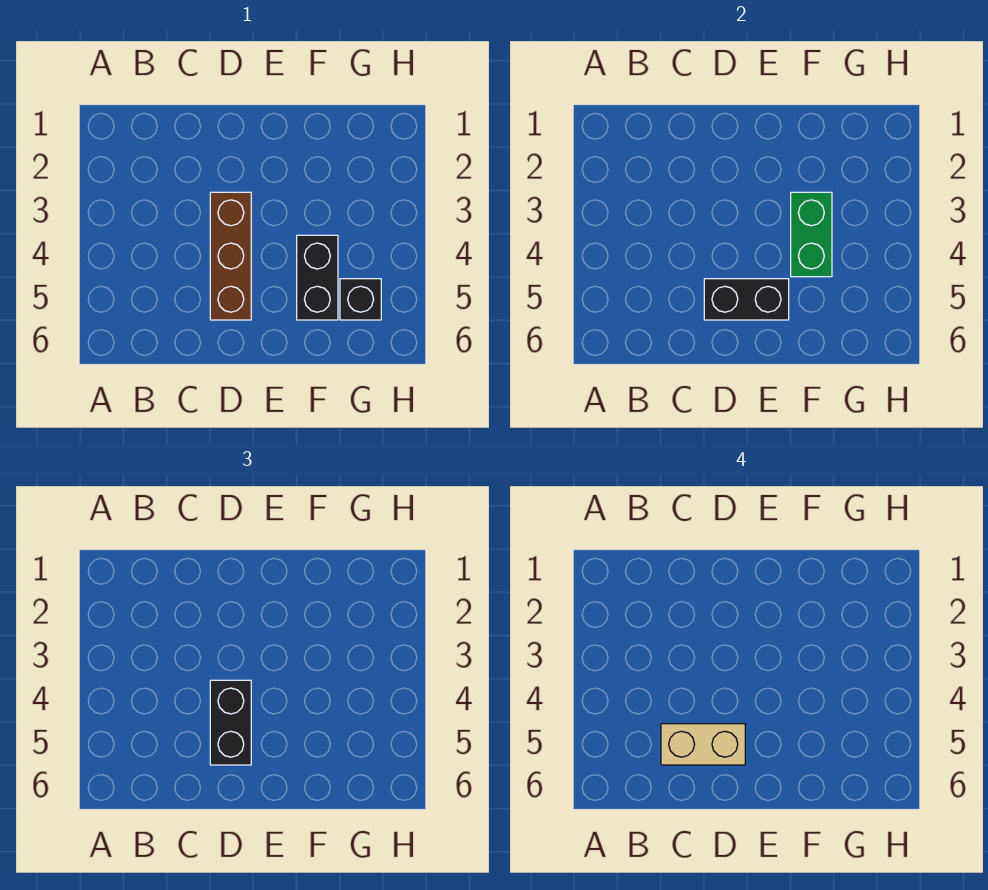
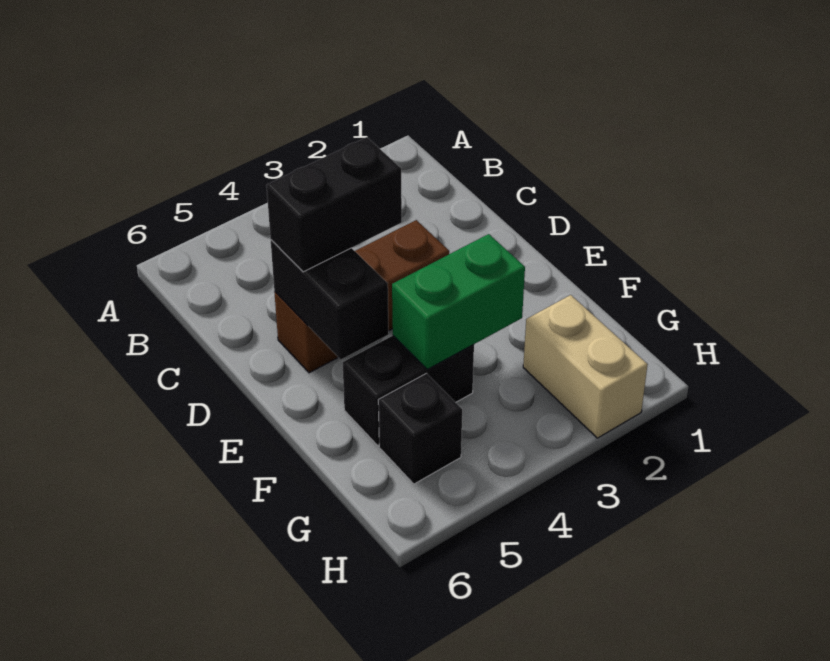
tan 1x2 brick [661,724,745,765] -> tan 1x2 brick moved to [523,295,648,438]

